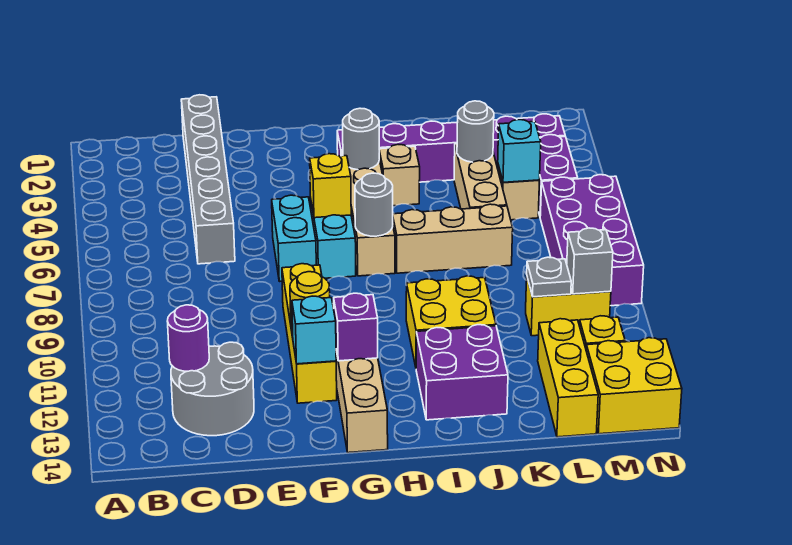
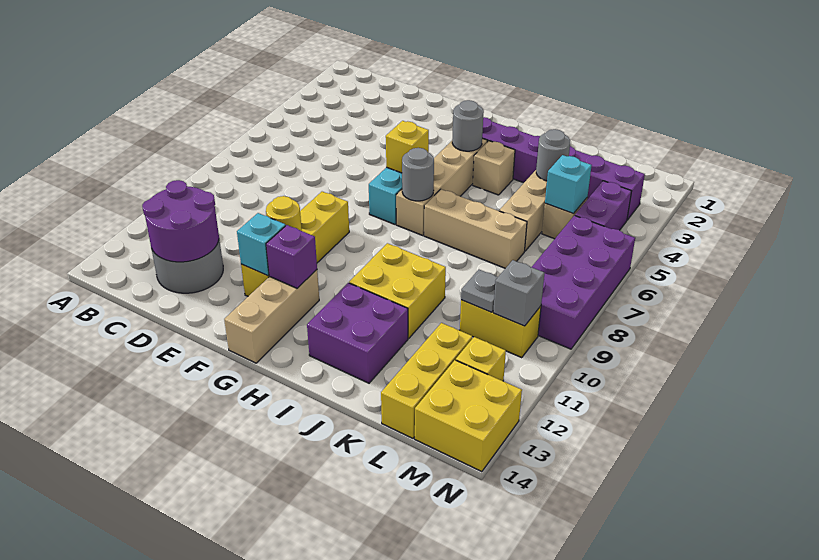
purple 1x1 round brick [167,305,209,371] -> purple 2x2 round brick [142,180,219,262]
grey 1x6 brick [181,95,235,264] -> none
cyan 1x2 brick [272,195,316,281] -> none

